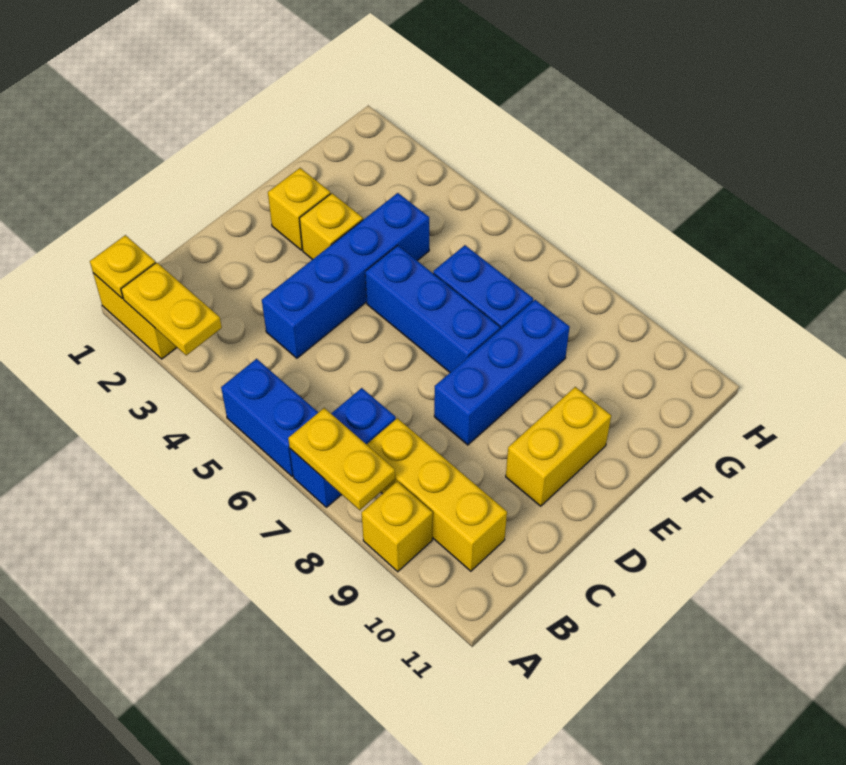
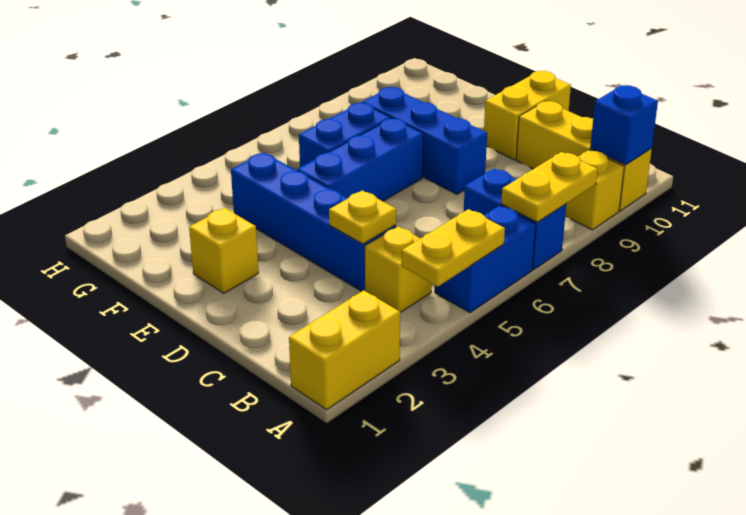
yellow 1x1 plate [90,235,156,299] -> yellow 1x1 plate moved to [329,190,396,244]
yellow 1x2 plate [121,262,222,355] -> yellow 1x2 plate moved to [402,209,505,287]
none -> blue 1x1 brick [590,85,658,165]
yellow 1x3 brick [367,418,507,571] -> yellow 1x3 brick turned to [516,101,652,211]
yellow 1x2 brick [506,387,611,506] -> yellow 1x2 brick turned to [484,71,571,160]
yellow 1x1 brick [300,193,363,260] -> yellow 1x1 brick moved to [365,226,432,313]

